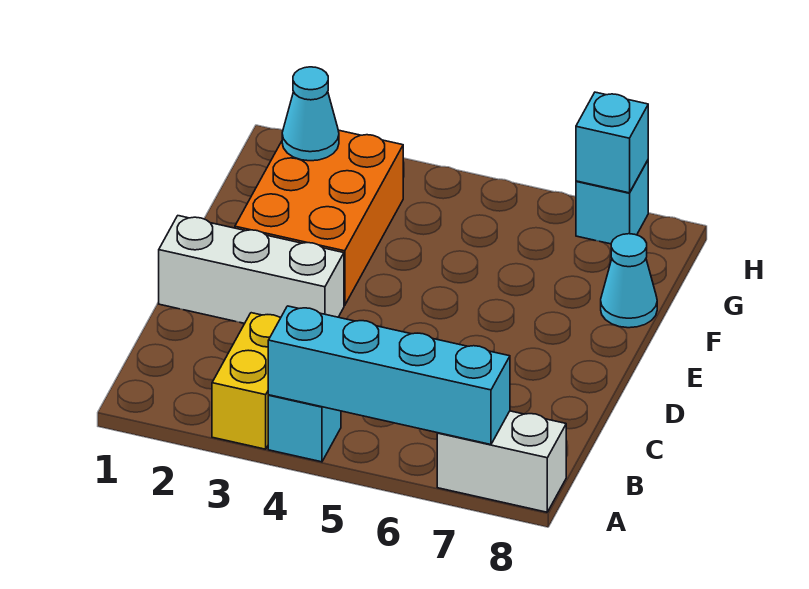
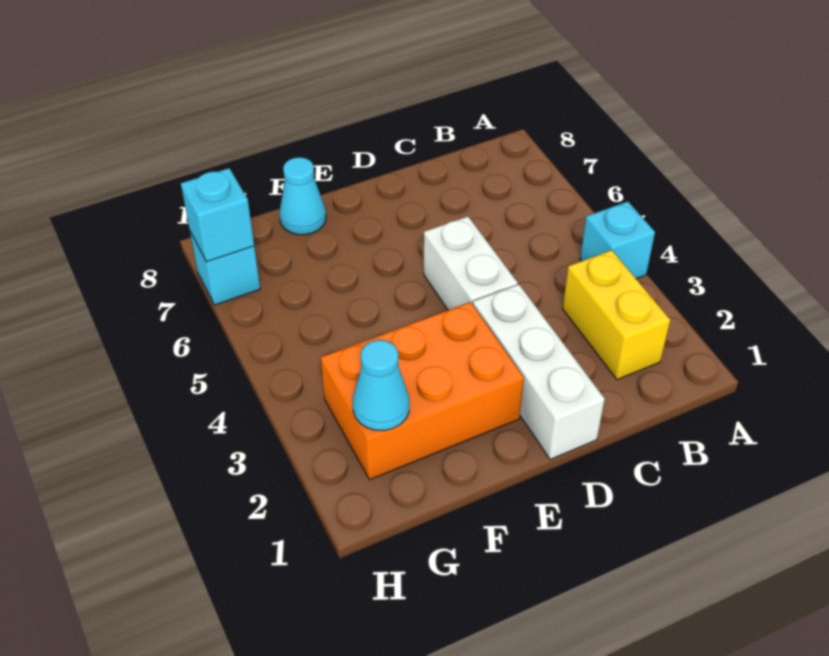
yellow 1x2 brick [212,313,280,449] -> yellow 1x2 brick turned to [562,250,670,380]
cyan 1x4 brick [268,306,510,445] -> none
white 1x2 brick [437,411,566,512] -> white 1x2 brick moved to [424,217,518,310]

